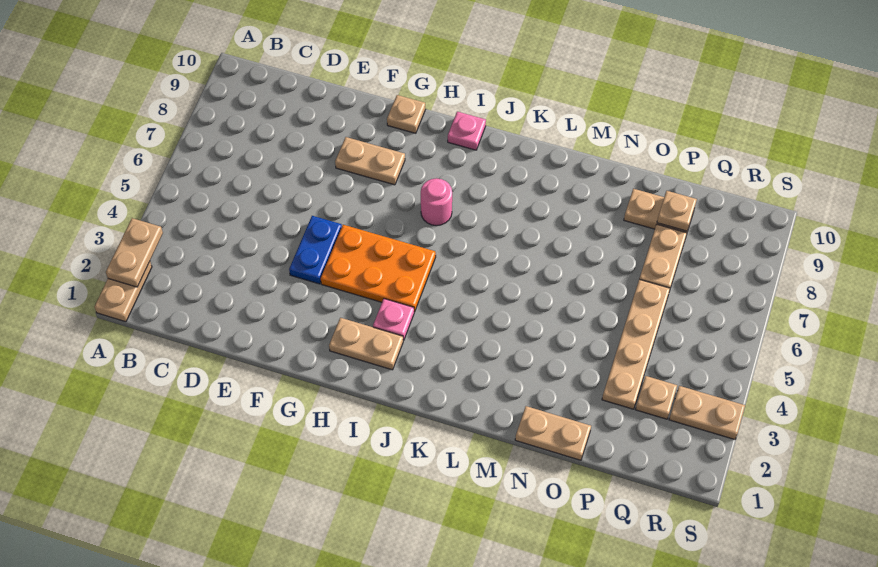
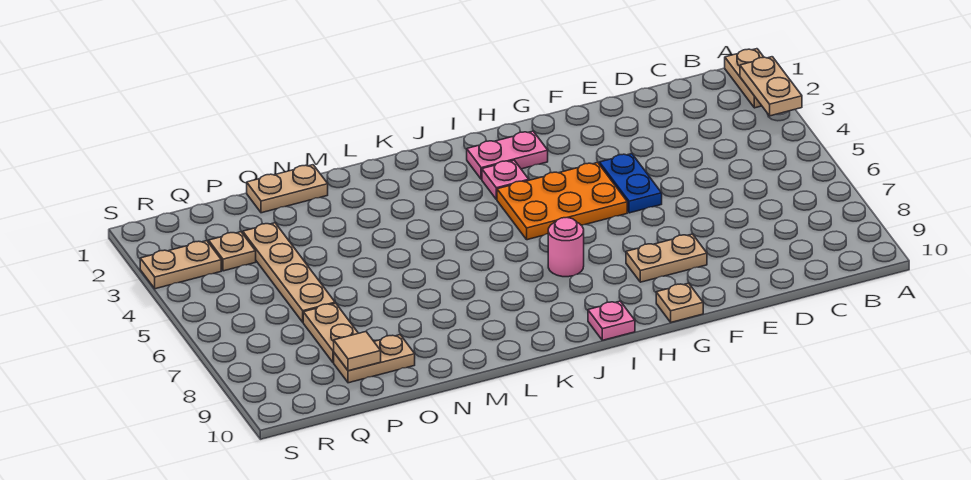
tan 1x2 plate [329,318,404,370] -> pink 1x2 plate [467,131,548,179]
tan 1x1 plate [657,191,697,231] -> tan 1x1 tile [334,332,381,371]

